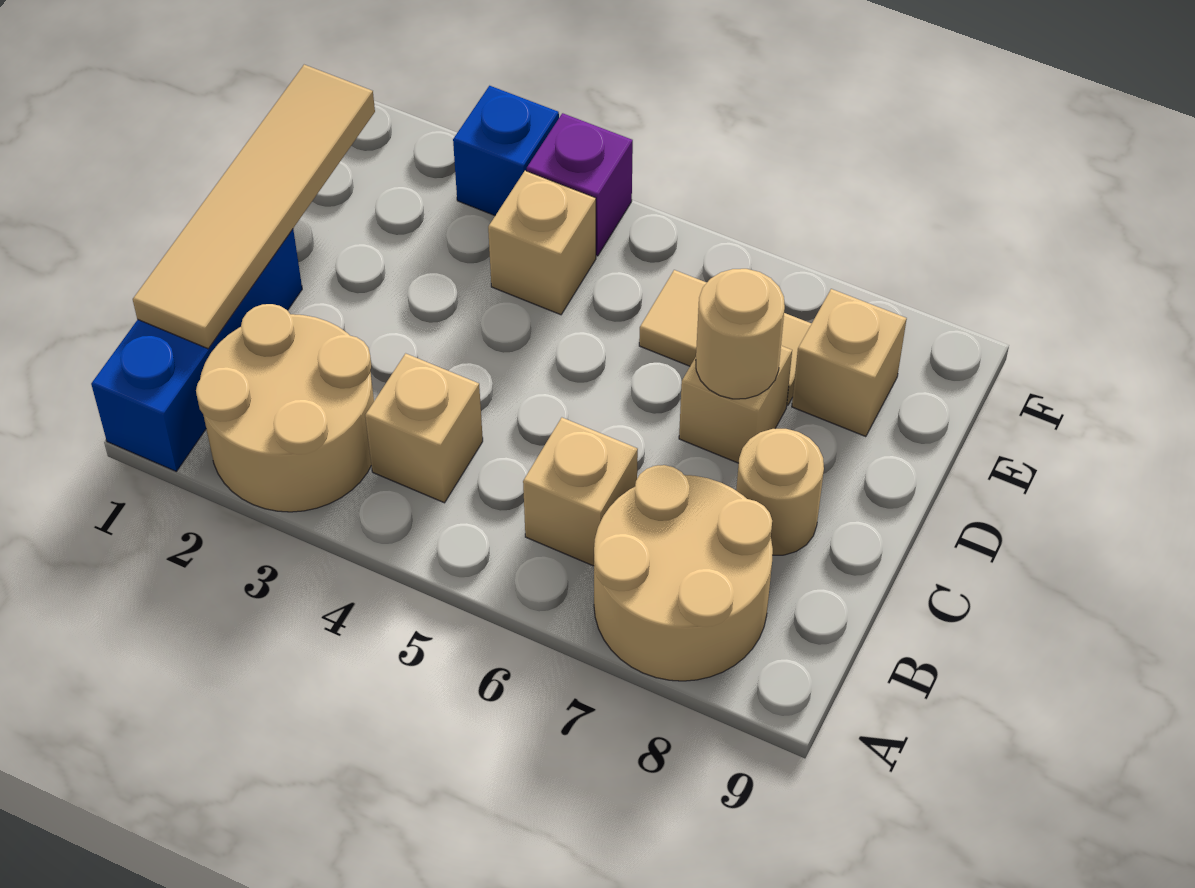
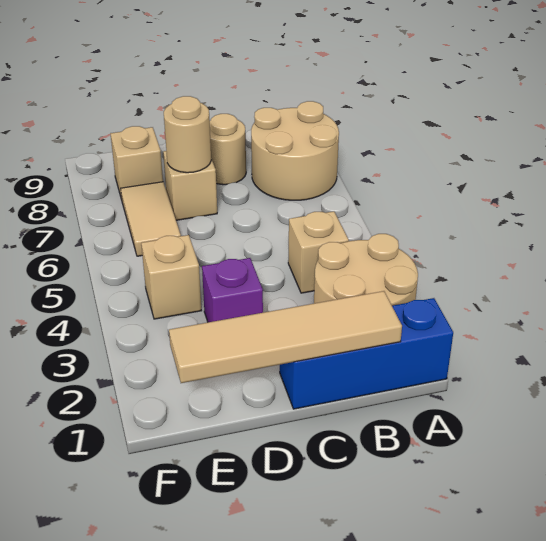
tan 1x1 brick [523,418,638,566] -> none
blue 1x1 brick [453,86,559,215] -> none
purple 1x1 brick [527,113,633,256] -> purple 1x1 brick moved to [202,258,263,322]

